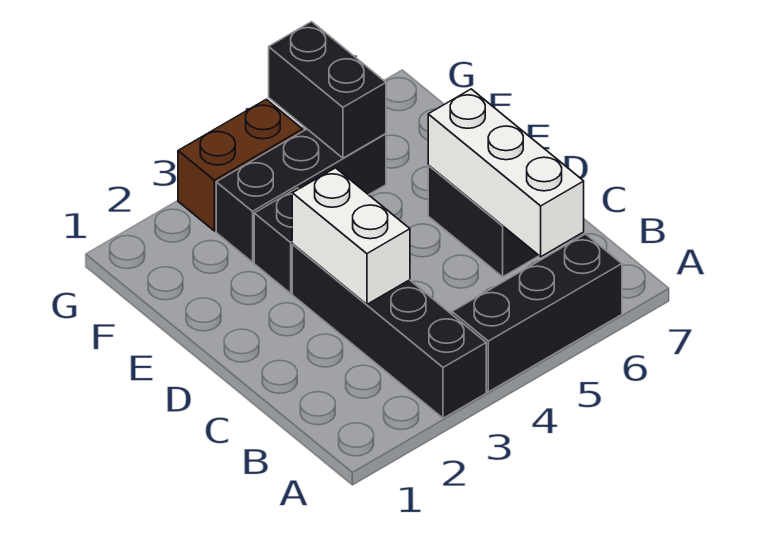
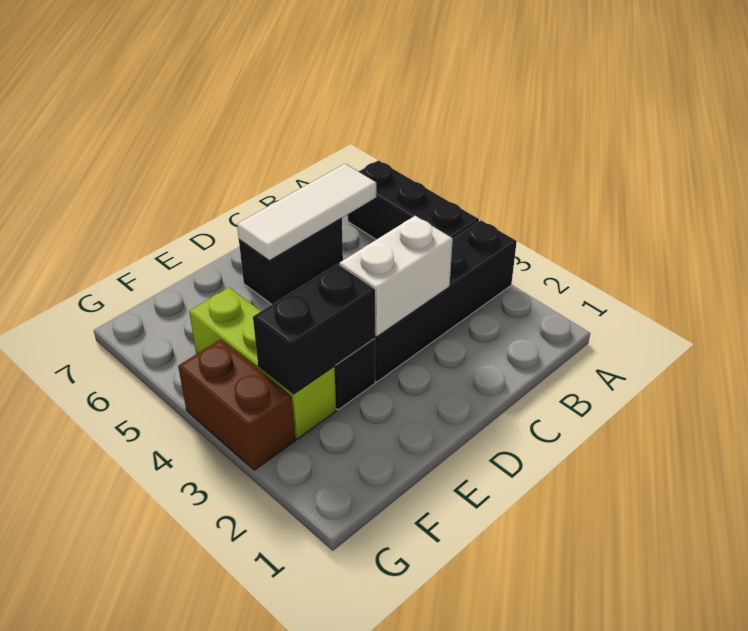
white 1x3 brick [428,89,584,257] -> white 1x3 tile [237,164,376,261]
black 1x3 brick [216,129,386,262] -> lime 1x3 brick [189,288,336,439]
black 1x2 brick [269,22,386,158] -> black 1x2 brick moved to [253,264,375,394]

